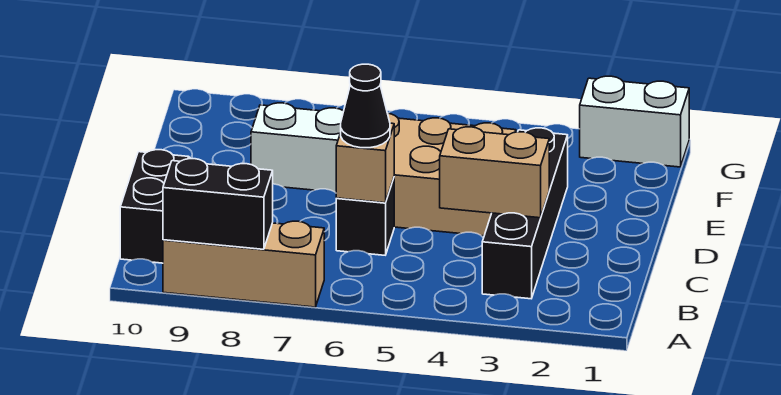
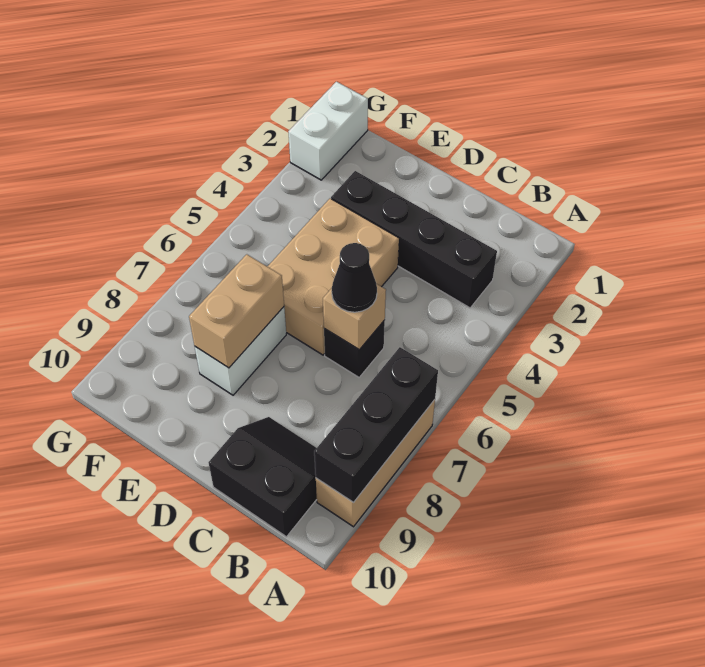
black 1x2 brick [163,159,273,249] -> black 1x3 brick [314,347,438,503]
tan 1x2 brick [440,127,549,218] -> tan 1x2 brick moved to [189,254,284,368]

